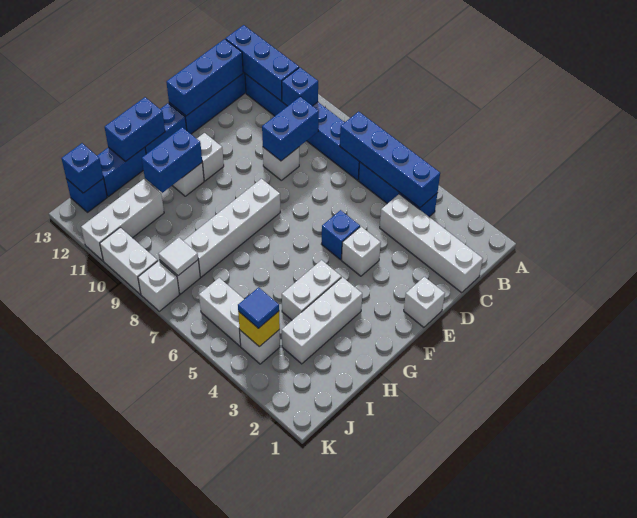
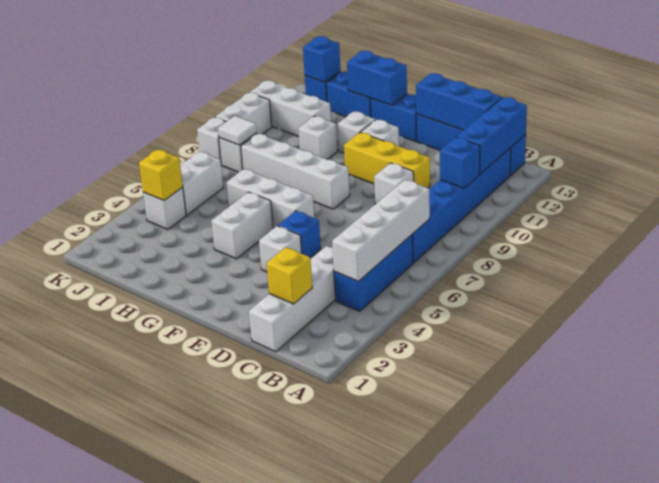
blue 1x4 brick [340,112,440,208] -> white 1x4 brick [332,180,430,281]
none -> yellow 1x1 brick [267,247,312,304]
blue 1x2 brick [262,97,319,161] -> none
none -> yellow 1x3 brick [344,132,430,188]
white 1x1 brick [404,277,445,327] -> white 1x1 brick moved to [298,116,337,159]
white 1x3 brick [282,277,362,364] -> white 1x3 brick moved to [226,169,314,229]
white 1x2 brick [282,260,341,320] -> white 1x2 brick turned to [211,192,273,259]
blue 1x2 brick [142,127,202,193] -> none
blue 1x1 tile [238,287,279,328] -> none

